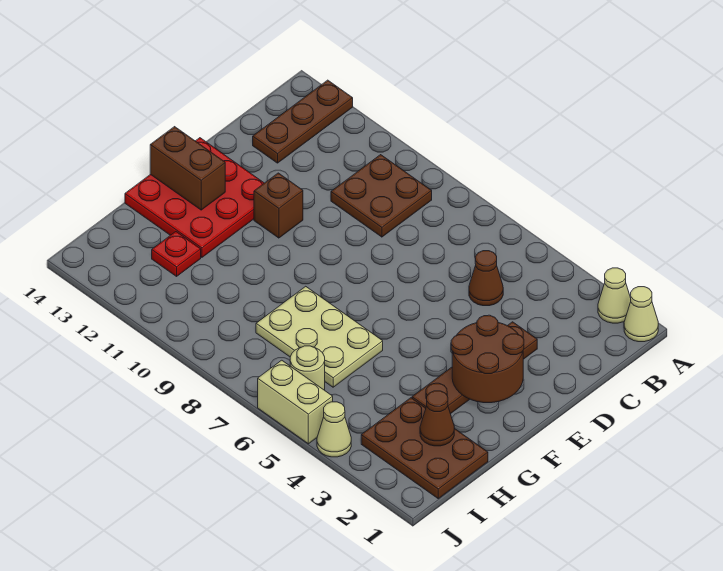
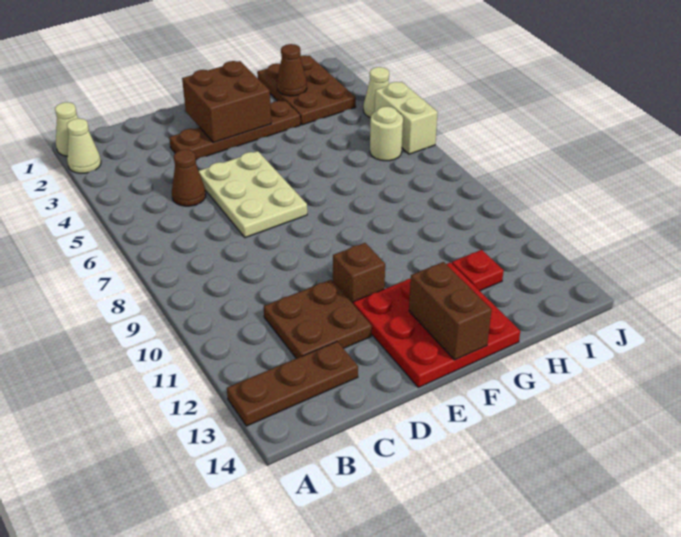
brown 2x2 plate [331,155,432,237] -> brown 2x2 plate moved to [264,280,372,358]
brown 2x2 round brick [451,315,524,403] -> brown 2x2 brick [182,61,271,143]
tan 2x3 plate [256,286,383,387] -> tan 2x3 plate moved to [199,151,307,238]

